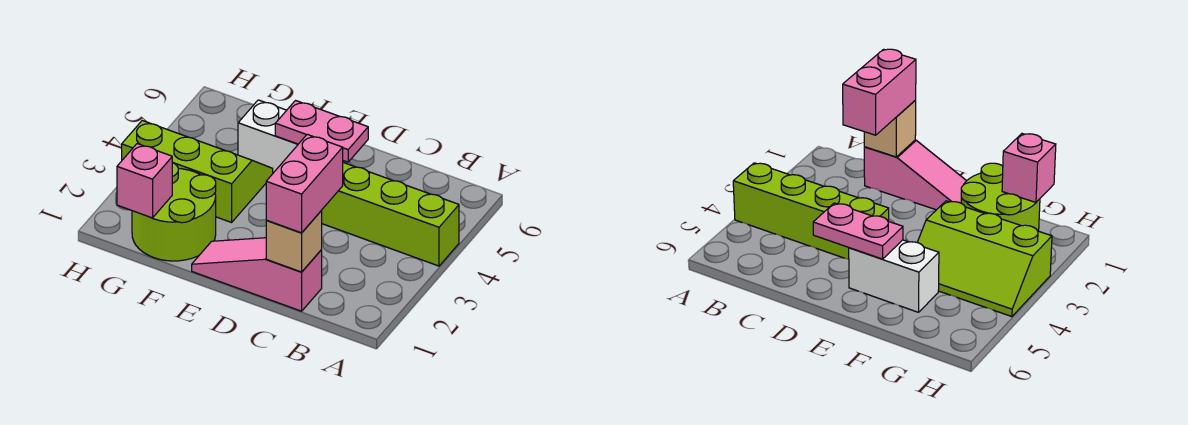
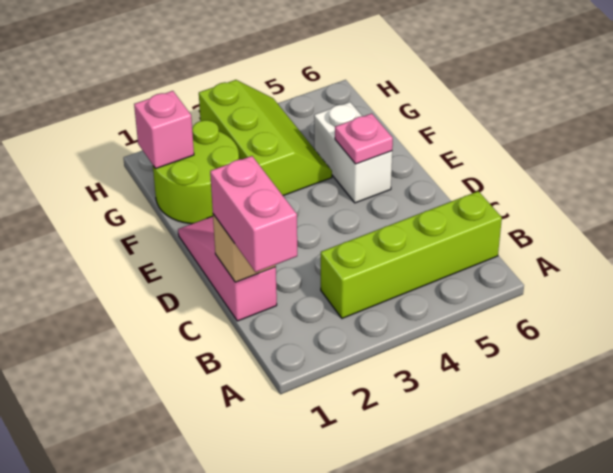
lime 1x4 brick [321,163,459,266] -> lime 1x4 brick turned to [321,191,502,318]
pink 1x2 brick [266,134,343,233] -> pink 1x2 brick turned to [210,156,297,272]
pink 1x2 plate [275,101,368,162] -> pink 1x1 plate [335,113,393,164]

